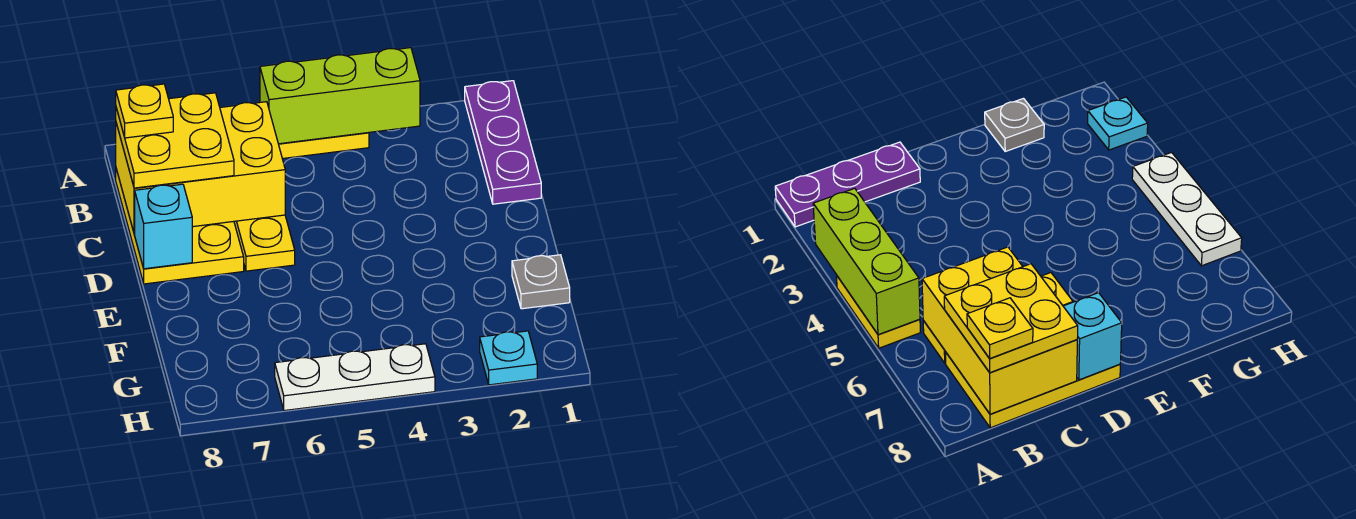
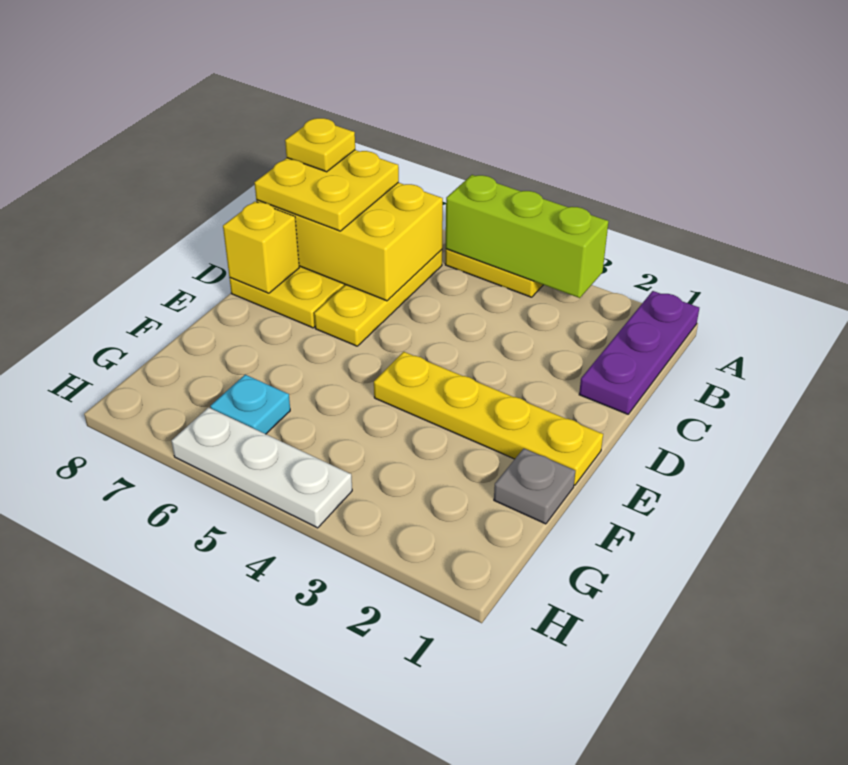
cyan 1x1 brick [135,184,192,269] -> yellow 1x1 brick [223,201,299,293]
none -> yellow 1x4 plate [374,352,603,485]
cyan 1x1 plate [480,331,537,385] -> cyan 1x1 plate moved to [210,375,290,434]

